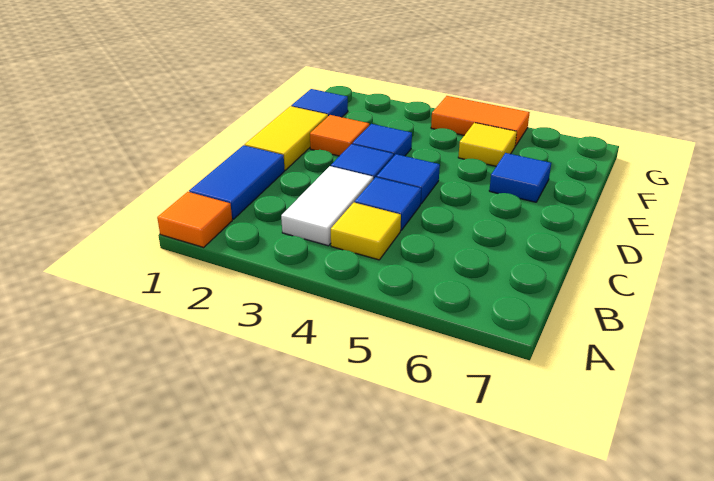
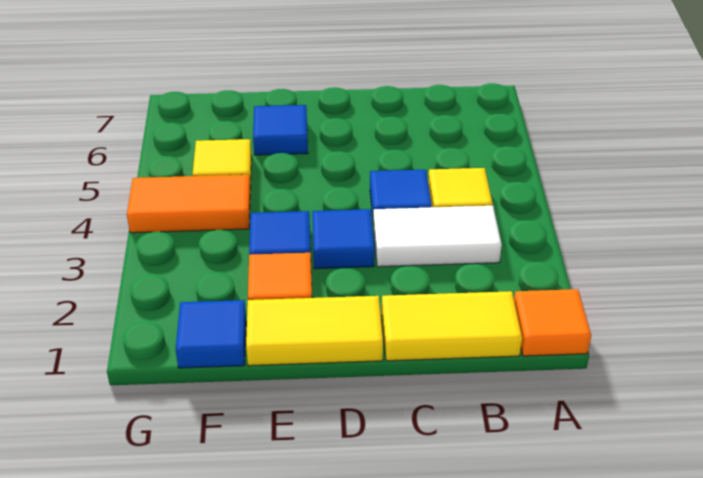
blue 1x2 tile [189,145,285,219] -> yellow 1x2 tile [382,291,522,361]
blue 1x1 tile [377,154,440,204] -> none
orange 1x2 tile [431,96,530,146] -> orange 1x2 tile turned to [127,175,250,233]

